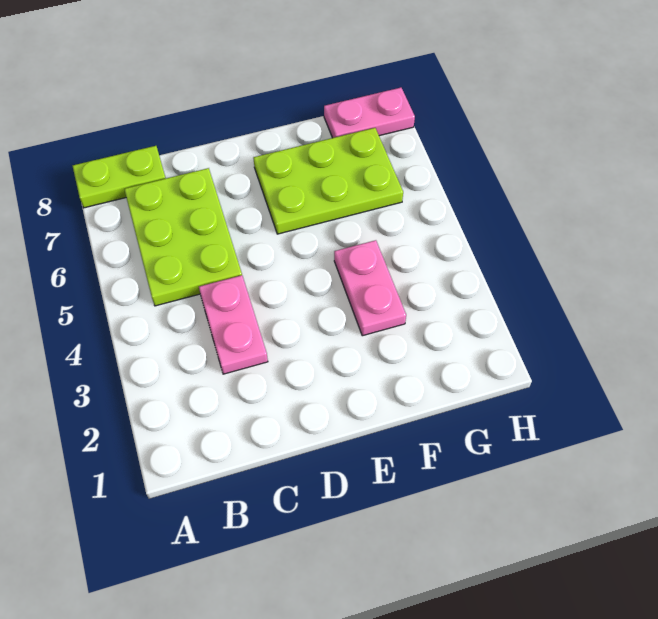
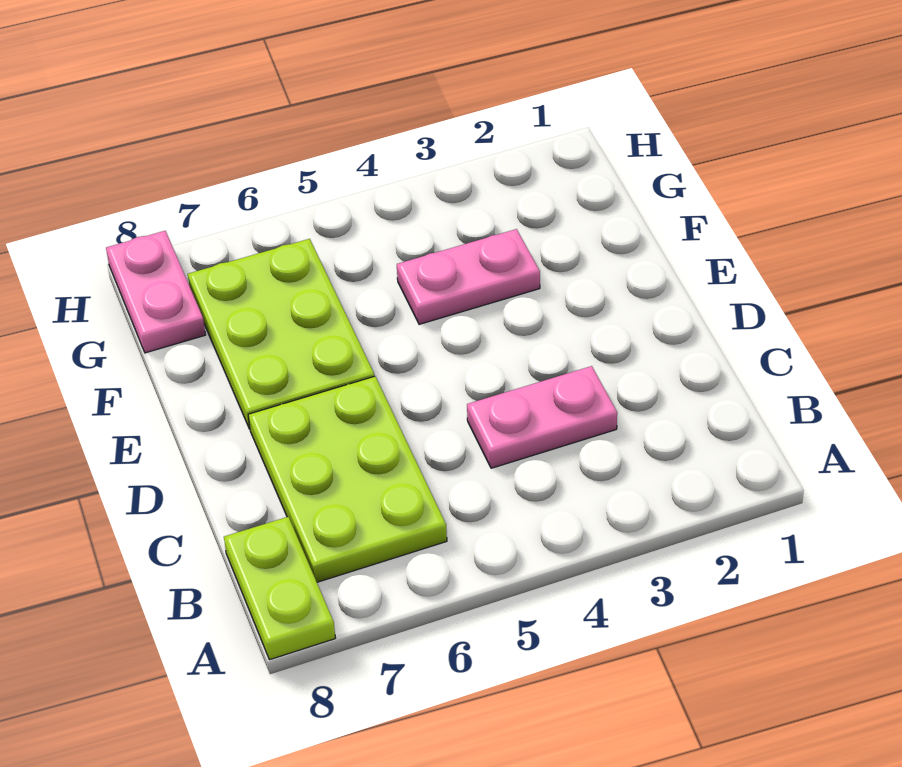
lime 2x3 plate [124,168,242,306] -> lime 2x3 plate turned to [248,376,447,582]

